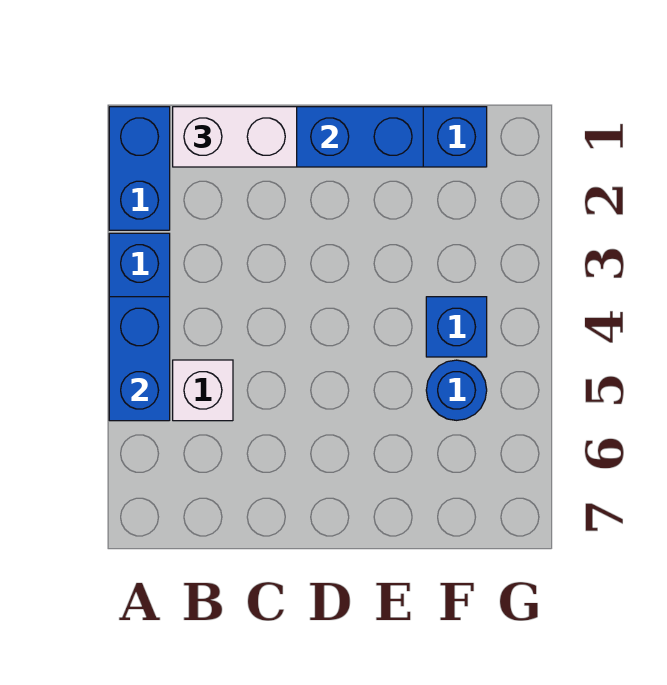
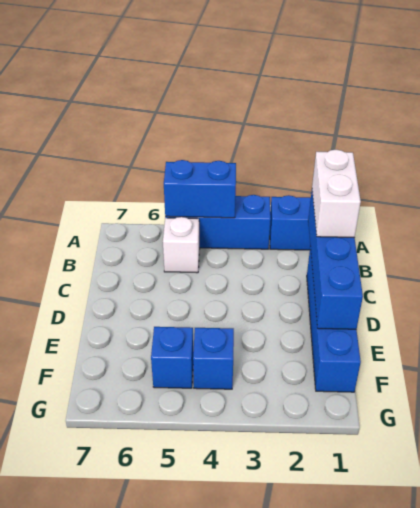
blue 1x1 round brick [426,360,487,420] -> blue 1x1 brick [151,327,193,388]

